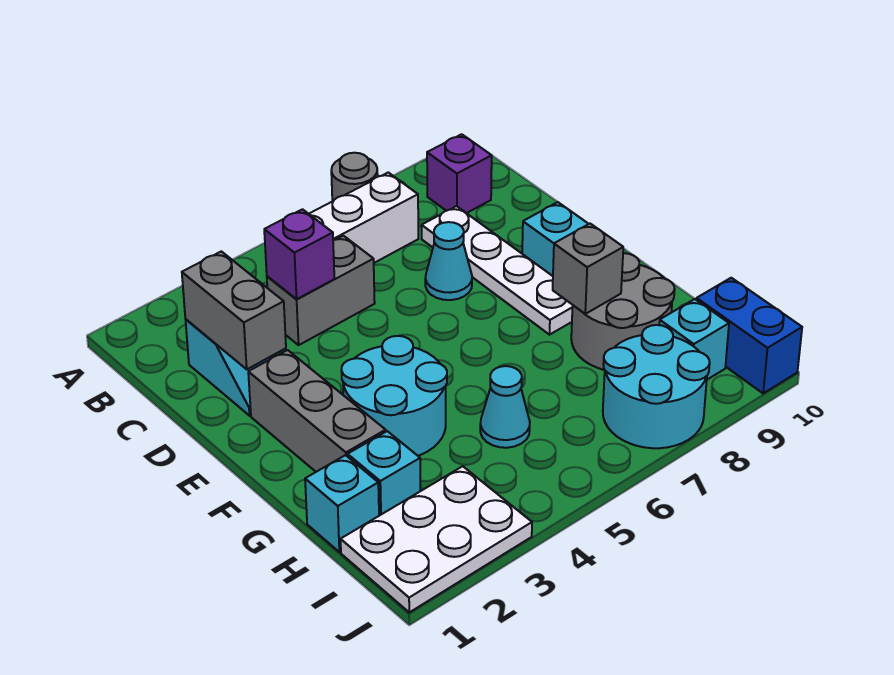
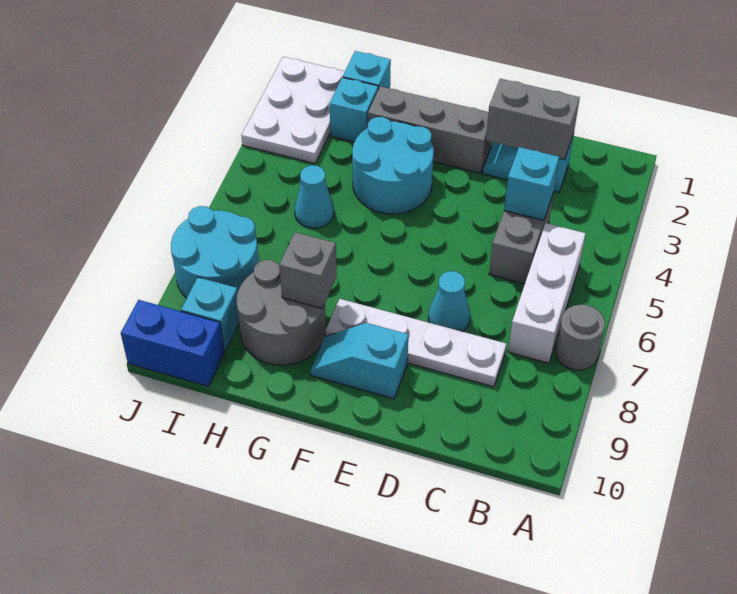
purple 1x1 brick [427,134,492,213] -> none
purple 1x1 brick [264,209,334,299] -> cyan 1x1 brick [504,147,559,220]

